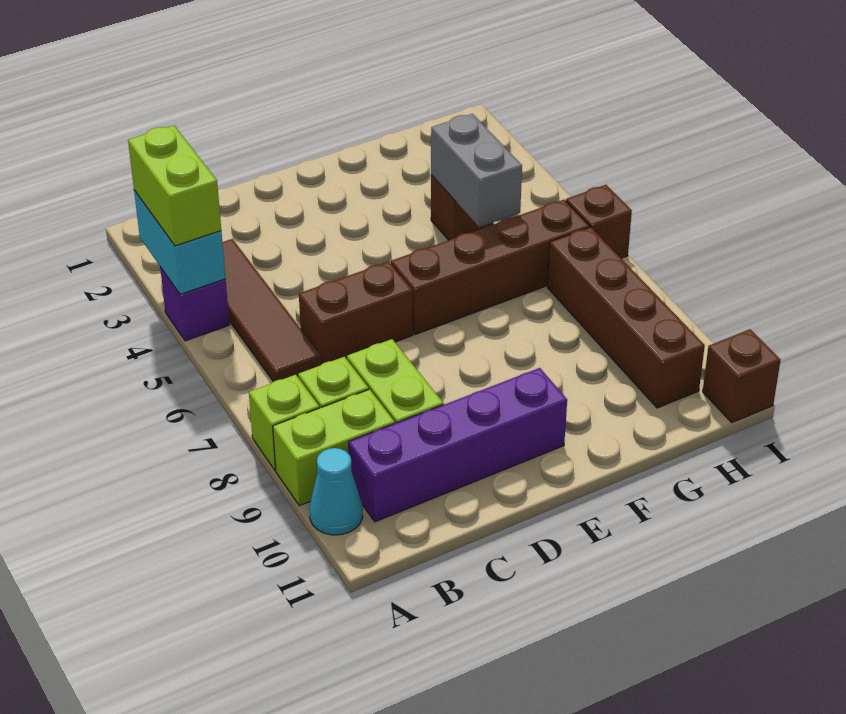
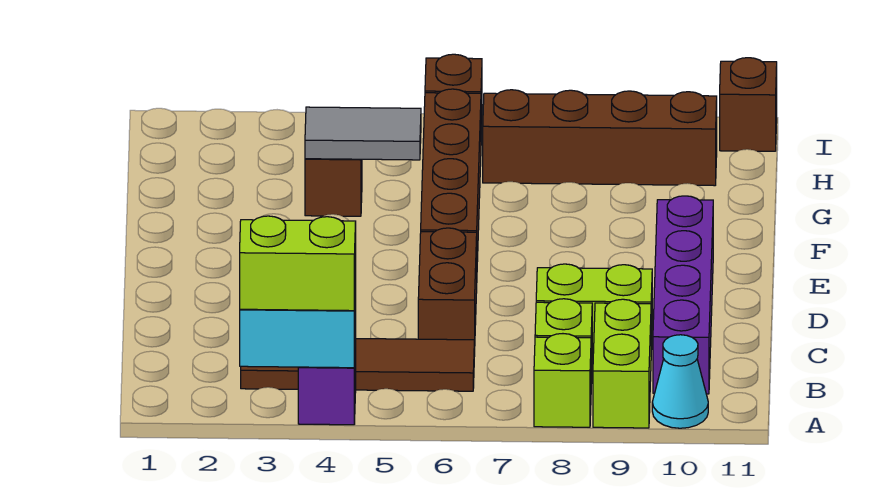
grey 1x2 brick [431,114,522,227] -> grey 1x2 tile [305,107,421,160]

